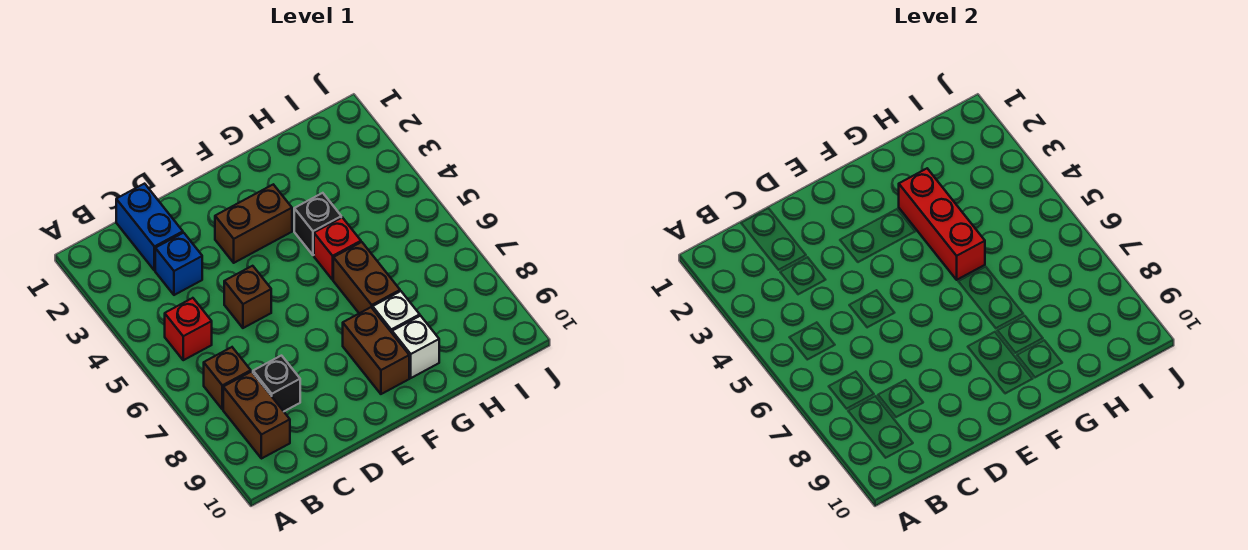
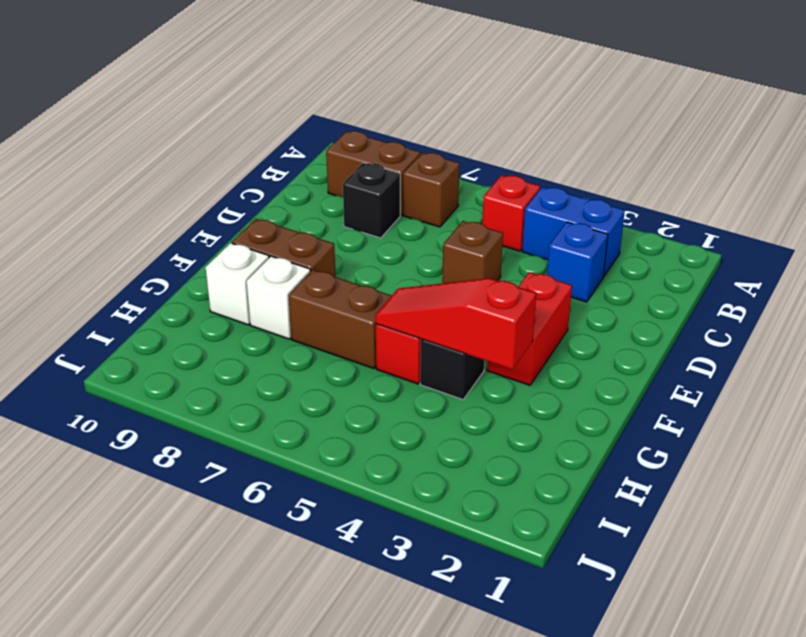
blue 1x2 brick [116,184,183,271] -> blue 1x2 brick moved to [522,187,625,277]
brown 1x2 brick [215,184,292,263] -> red 1x2 brick [487,272,572,385]
red 1x3 brick [899,169,985,280] -> red 1x3 slope [375,278,536,370]

